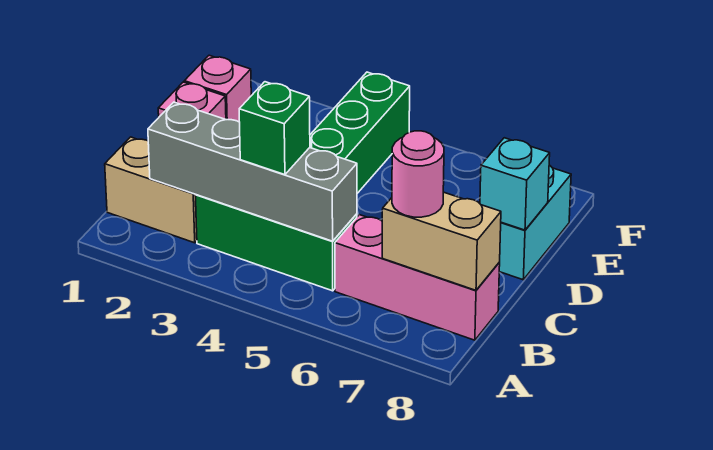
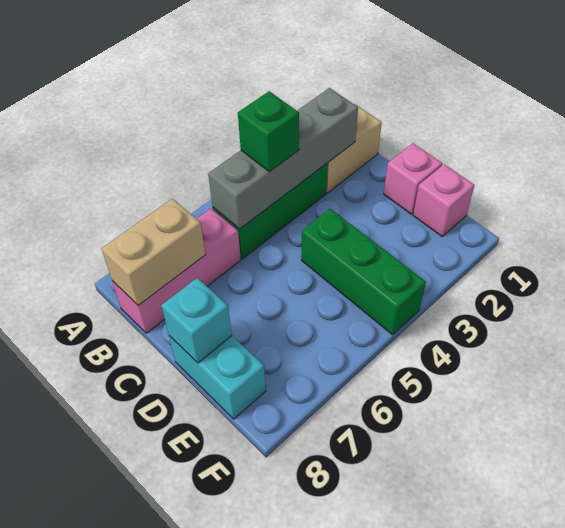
pink 1x1 round brick [392,131,444,217] -> none

